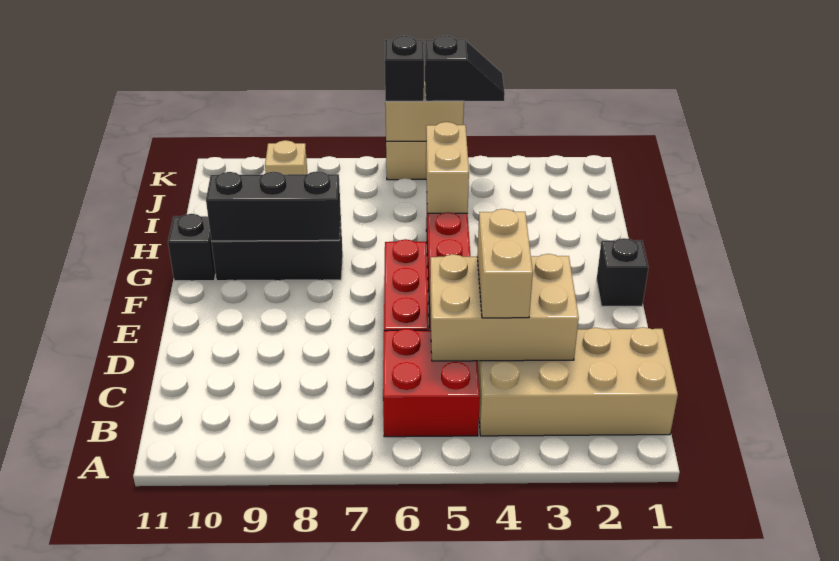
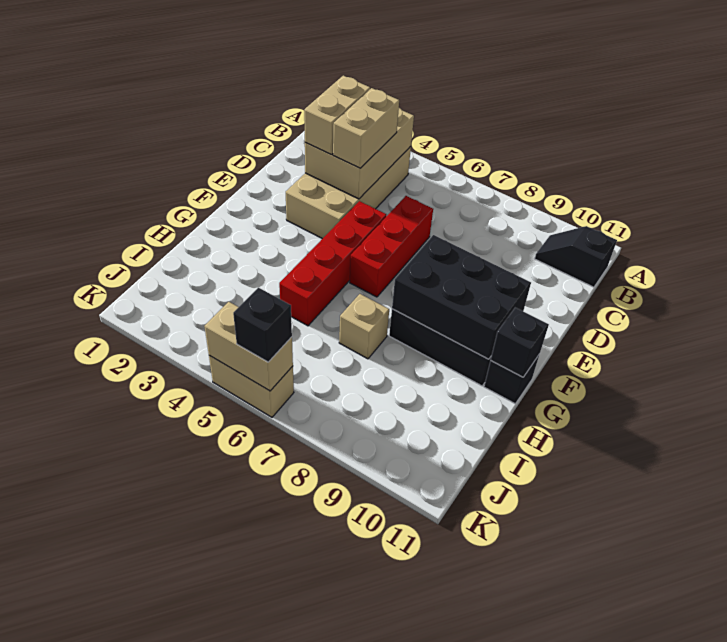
tan 2x4 brick [478,327,678,436] -> tan 2x4 brick turned to [286,146,411,239]
red 2x2 brick [383,329,480,437] -> none
tan 2x3 brick [430,254,579,361] -> tan 2x3 brick turned to [305,108,414,199]
black 1x1 brick [597,238,648,306] -> black 1x1 brick moved to [491,308,549,377]
black 1x3 brick [206,171,341,241] -> black 2x3 brick [392,235,531,359]
tan 1x2 brick [426,122,469,213] -> tan 1x2 brick moved to [304,76,370,155]
tan 1x1 brick [265,140,307,175] -> tan 1x1 brick moved to [339,294,389,359]
black 1x2 slope [425,36,505,101] -> black 1x2 slope moved to [535,226,617,287]

